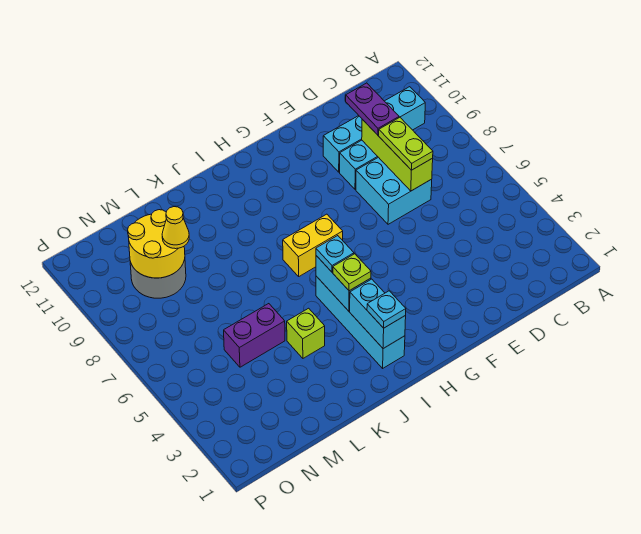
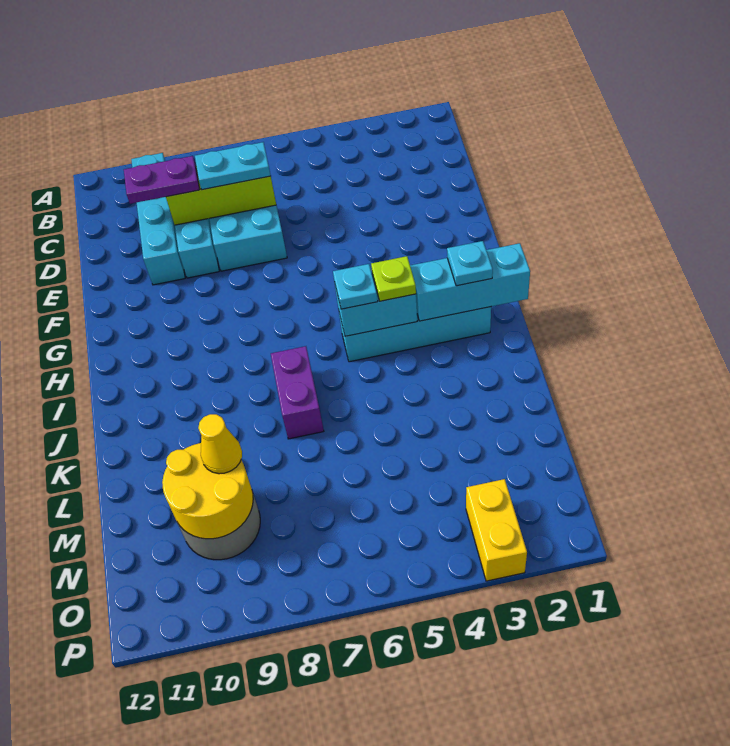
lime 1x2 plate [379,117,433,170] -> cyan 1x2 plate [195,142,271,190]
yellow 1x2 brick [283,214,343,276] -> yellow 1x2 brick moved to [466,479,527,581]
cyan 1x2 brick [350,279,406,349] -> cyan 1x3 brick [410,243,530,321]
lime 1x1 brick [287,308,325,358] -> none
purple 1x2 brick [224,304,285,367] -> purple 1x2 brick moved to [271,346,324,439]

